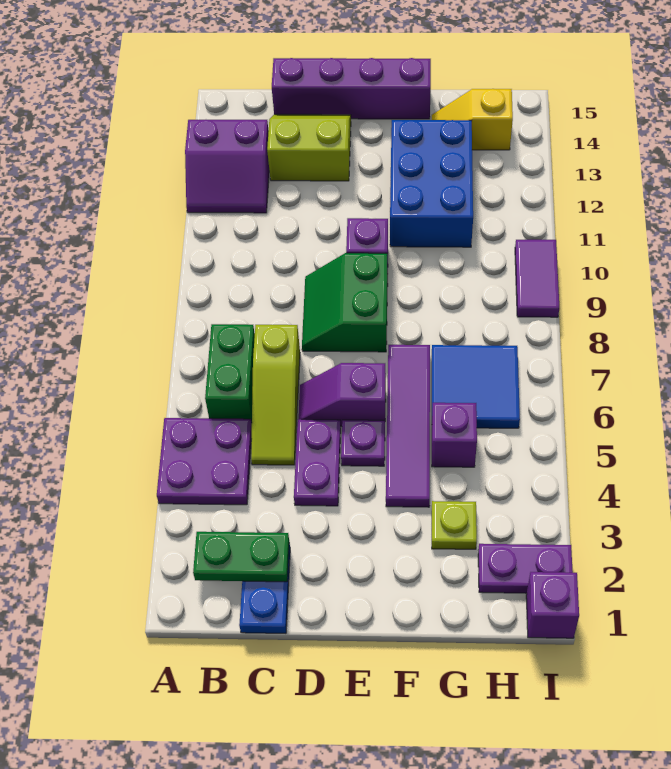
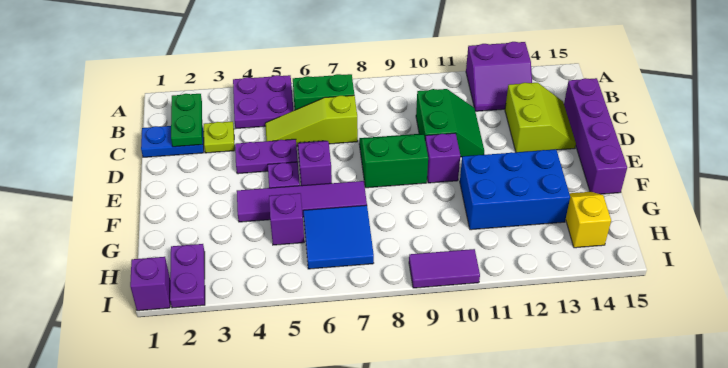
purple 2x2 slope [185,120,269,213] -> purple 2x2 slope turned to [466,42,532,111]
none -> green 2x2 slope [416,89,484,157]
lime 1x1 plate [432,501,477,549] -> lime 1x1 plate moved to [204,122,235,153]

